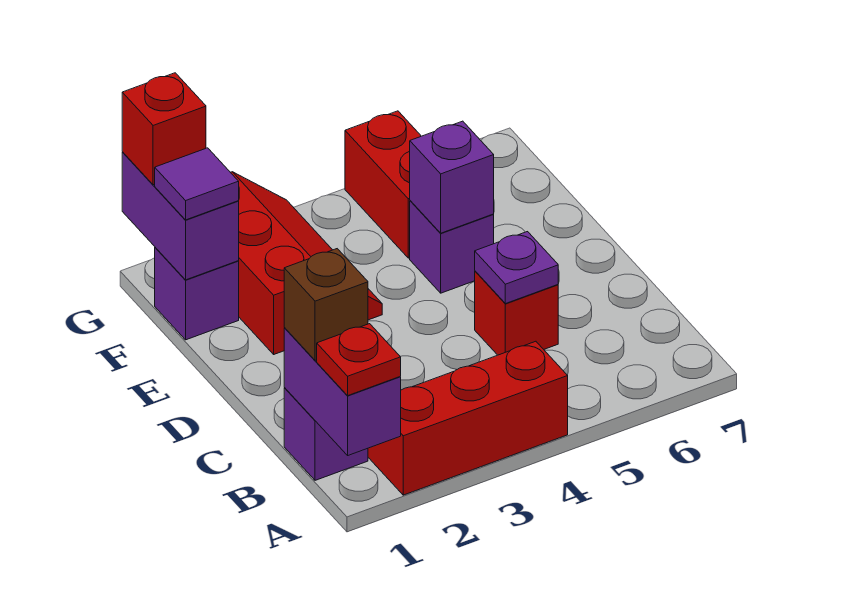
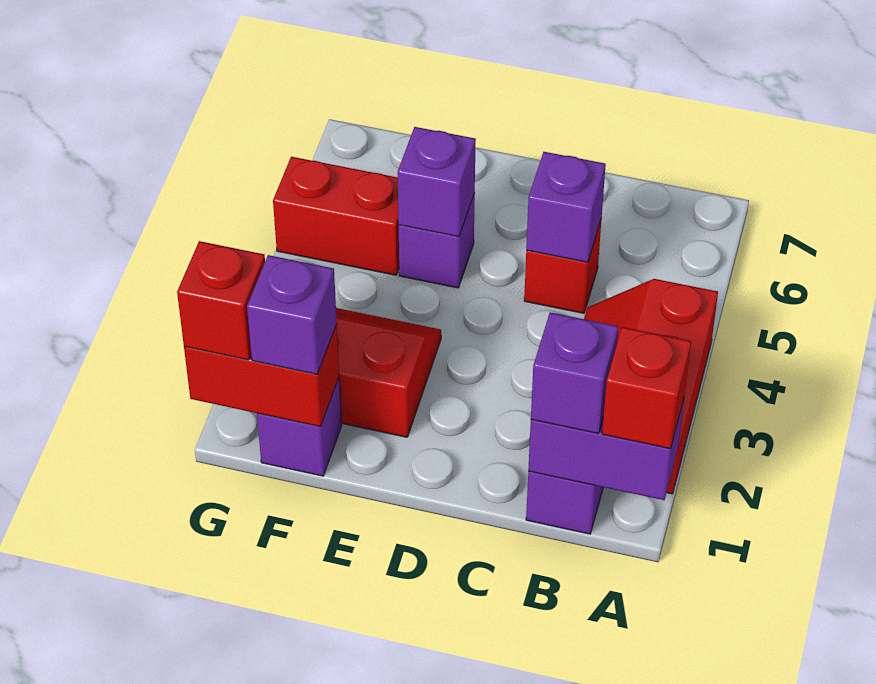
red 1x1 plate [317,324,401,395] -> red 1x1 brick [602,327,691,449]
brown 1x1 brick [284,249,368,361] -> purple 1x1 brick [531,312,618,434]
purple 1x1 plate [475,232,558,304] -> purple 1x1 brick [526,152,606,262]
purple 1x2 brick [122,152,239,280] -> red 1x2 brick [184,324,339,427]
purple 1x1 tile [155,148,239,220] -> purple 1x1 brick [247,255,337,374]

